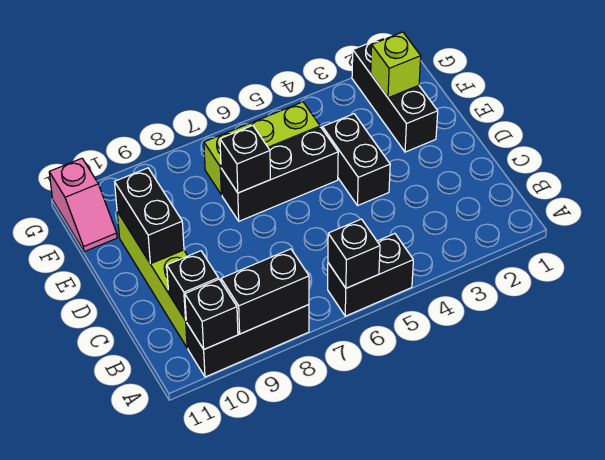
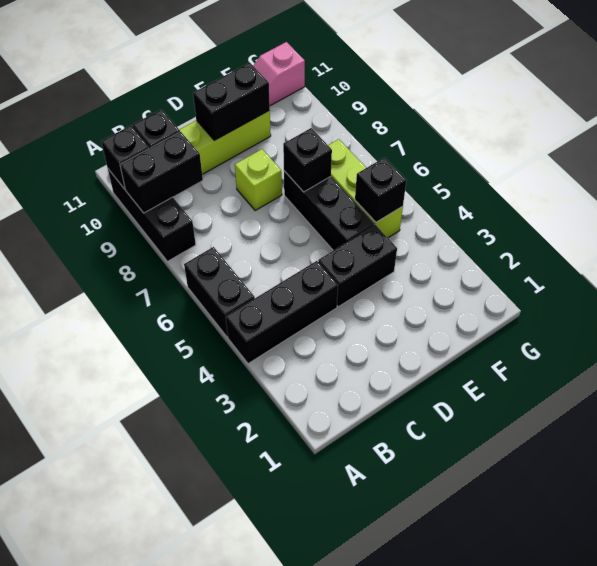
black 1x1 brick [328,219,380,288] -> black 1x1 brick moved to [355,158,407,222]
black 1x2 brick [221,249,309,334] -> black 1x2 brick turned to [120,132,203,213]
black 1x3 brick [352,37,438,152] -> black 1x3 brick moved to [226,261,338,364]
lime 1x1 brick [371,32,421,98] -> lime 1x1 brick moved to [235,149,282,211]

